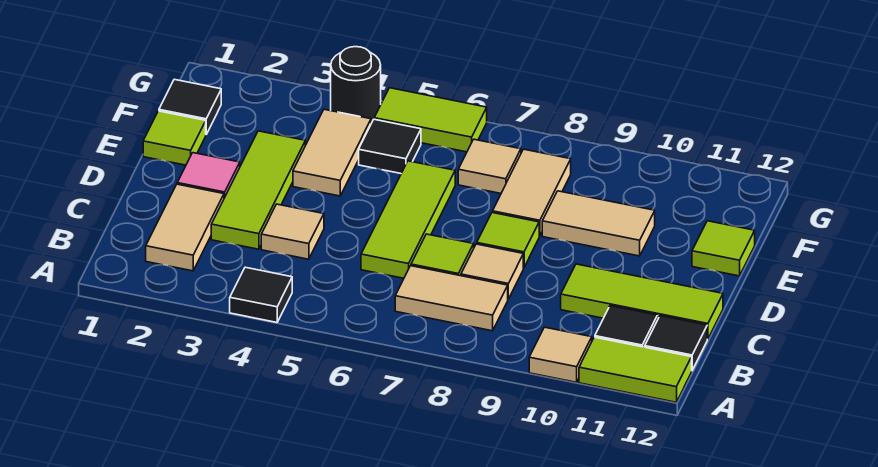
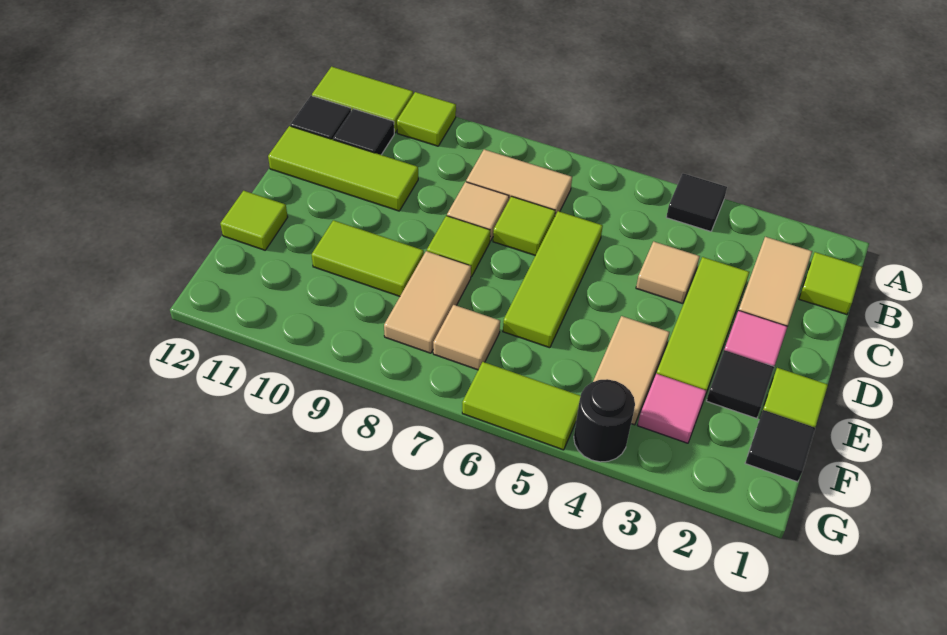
tan 1x1 tile [529,327,592,382] -> lime 1x1 tile [397,92,456,146]
none -> lime 1x1 tile [799,252,863,315]
tan 1x2 tile [542,191,655,256] -> lime 1x2 tile [312,220,424,296]
none -> pink 1x1 tile [637,373,706,443]
black 1x1 tile [359,119,421,173] -> black 1x1 tile moved to [707,350,774,418]

